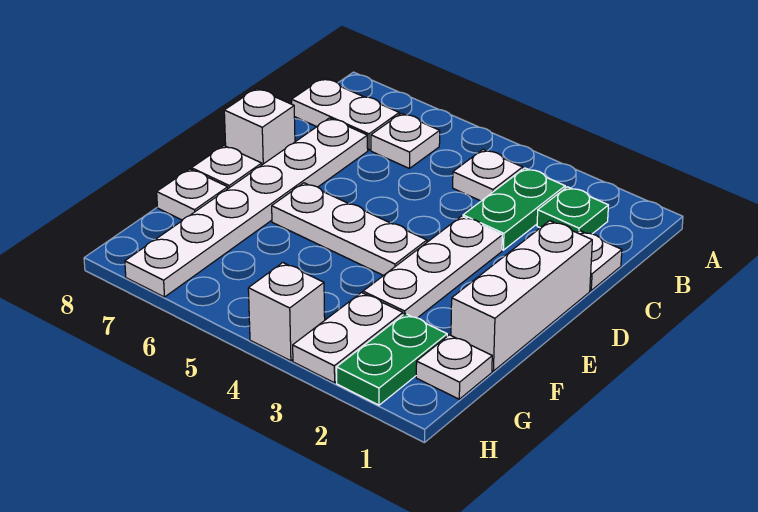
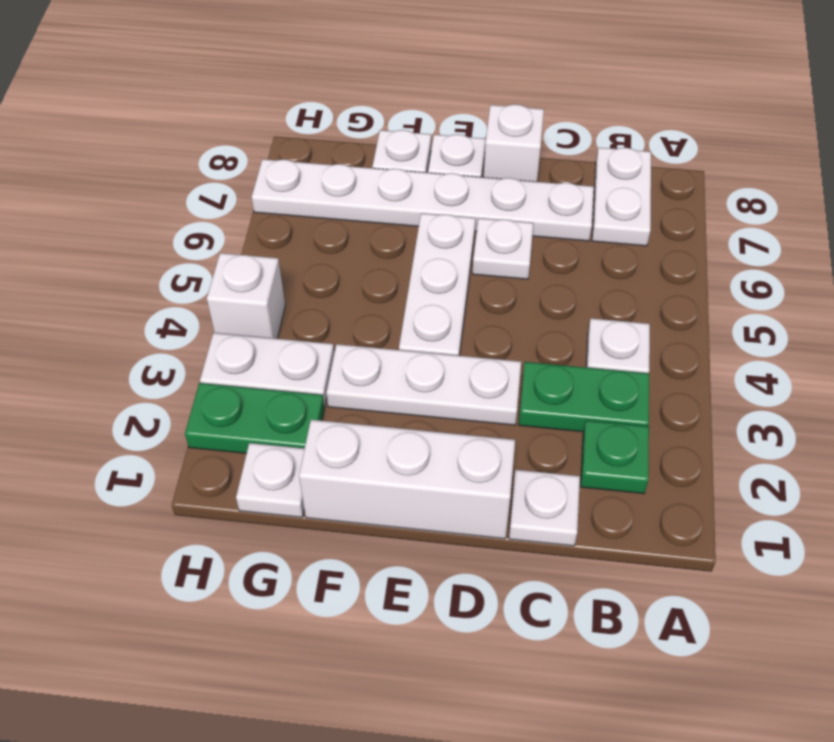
white 1x1 plate [371,113,440,169] -> white 1x1 plate moved to [473,218,533,279]

